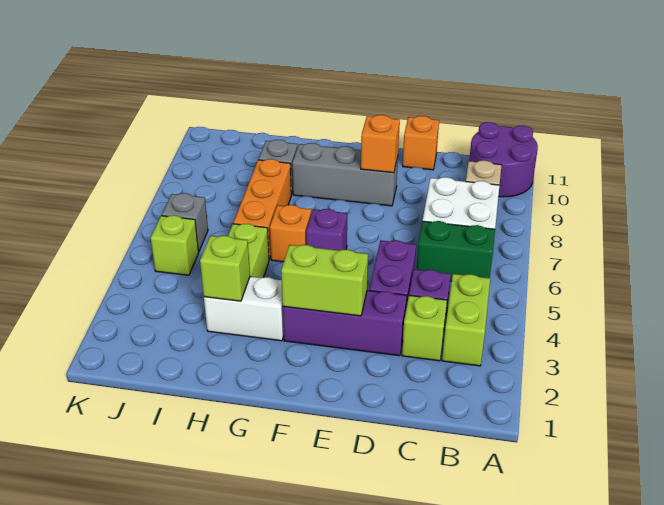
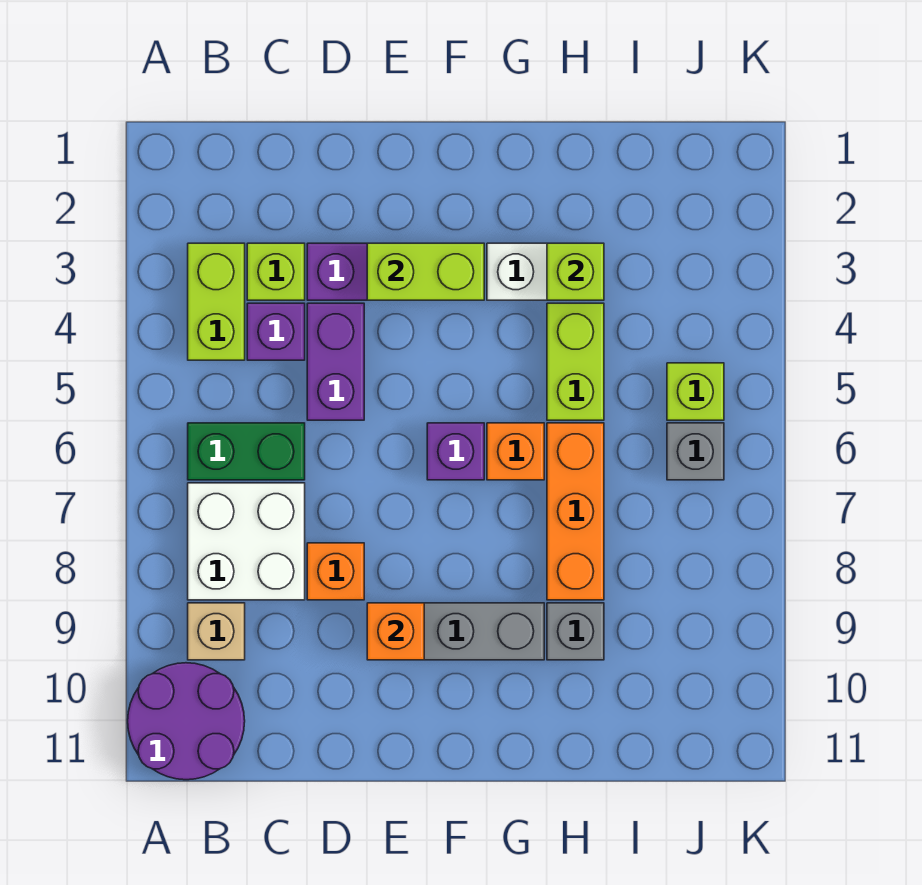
orange 1x1 brick [403,116,439,170] -> orange 1x1 brick moved to [307,543,364,600]

